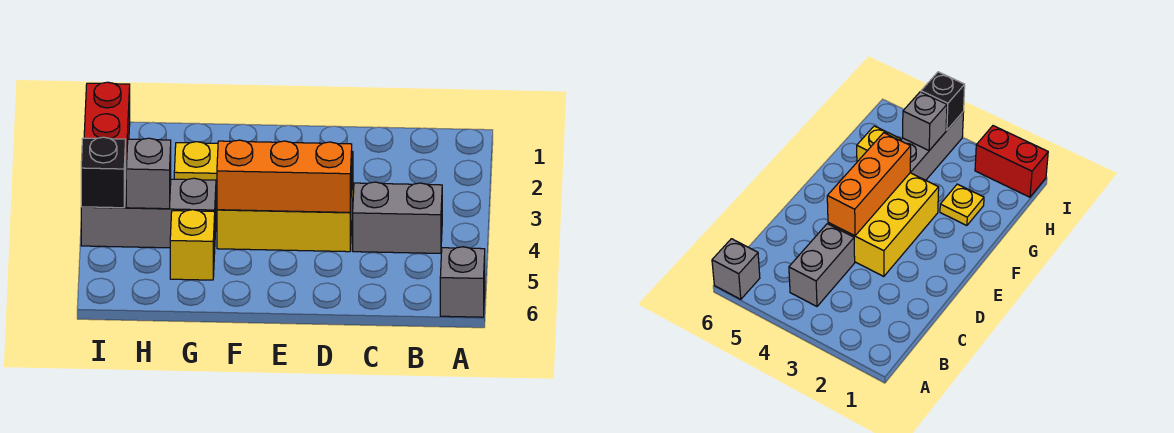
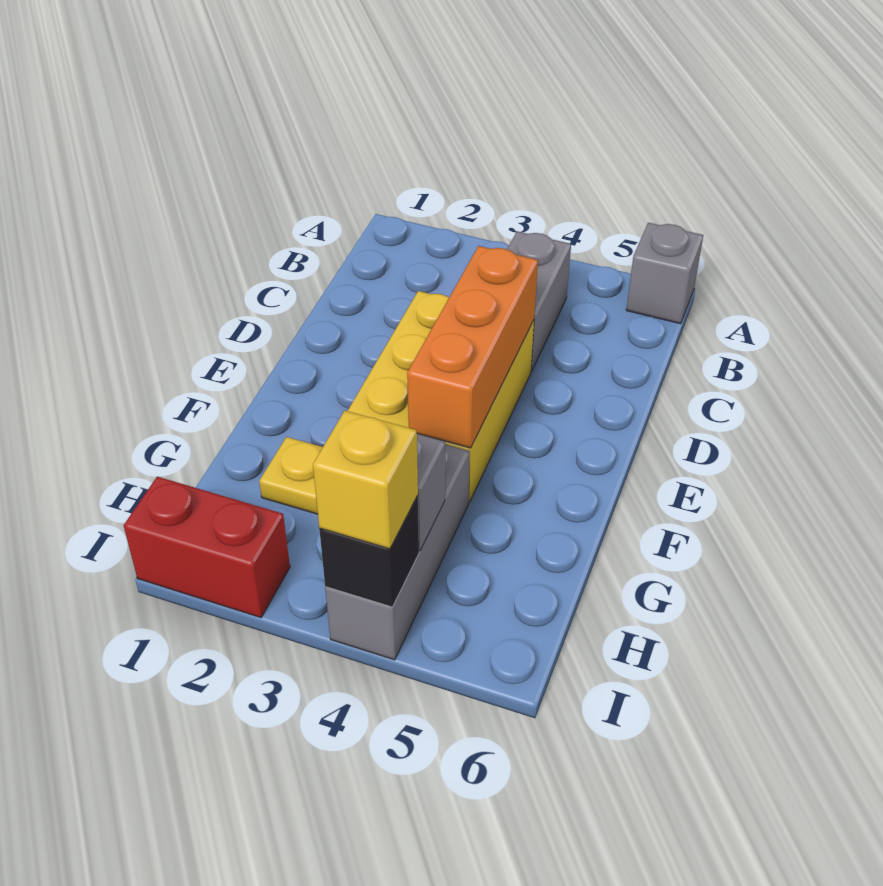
yellow 1x1 brick [170,210,215,280] -> yellow 1x1 brick moved to [313,411,418,549]

